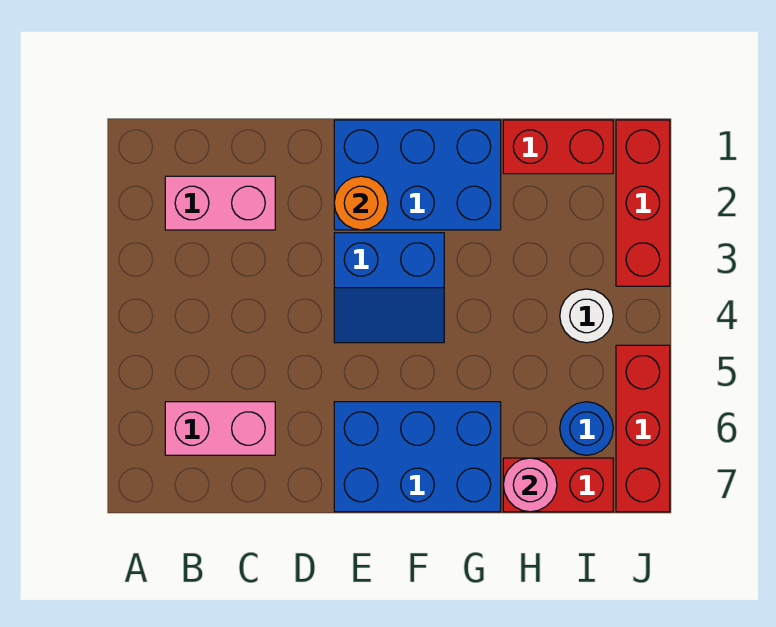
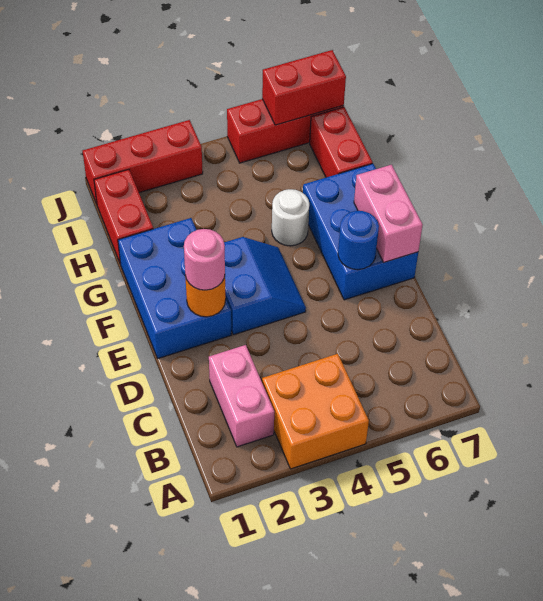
none -> orange 2x2 brick [262,354,369,469]
pink 1x2 brick [165,402,275,455] -> pink 1x2 brick moved to [354,165,423,262]
pink 1x1 round brick [503,458,557,512] -> pink 1x1 round brick moved to [184,229,225,290]
white 1x1 round brick [560,289,613,343] -> white 1x1 round brick moved to [272,189,309,246]
blue 1x1 round brick [560,402,613,455] -> blue 1x1 round brick moved to [338,211,379,270]
none -> red 1x2 brick [262,50,346,125]

